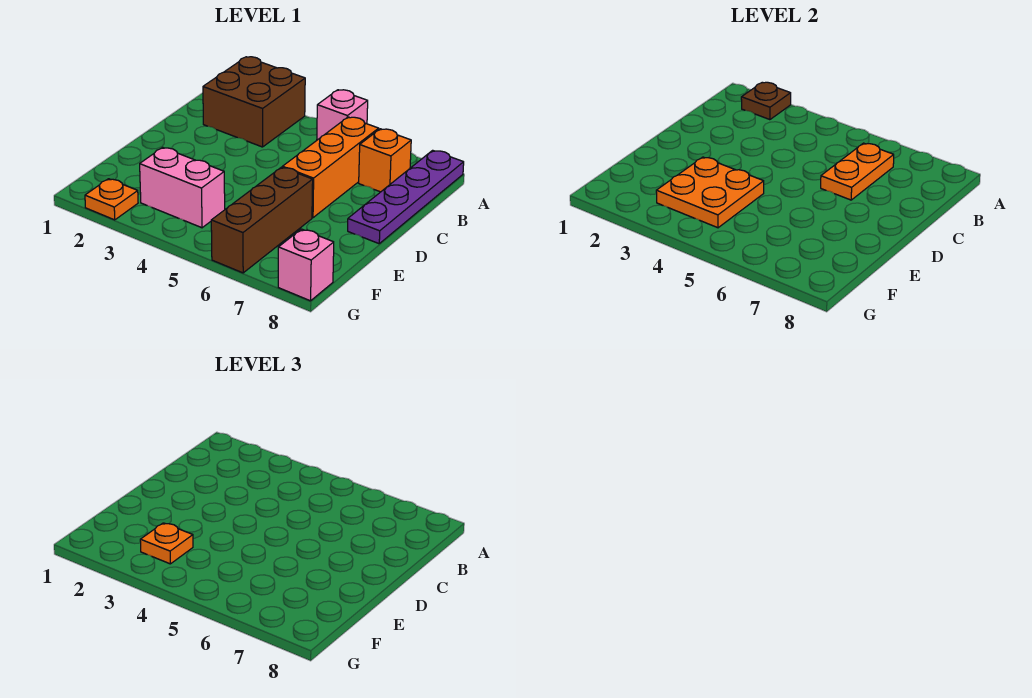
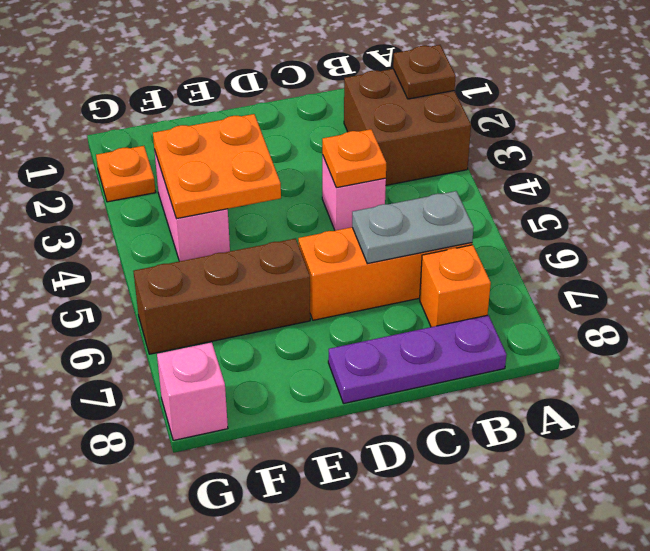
pink 1x1 brick [317,90,368,140] -> pink 1x1 brick moved to [322,155,386,231]
purple 1x4 plate [348,150,464,244] -> purple 1x3 plate [328,315,507,404]
orange 1x2 plate [821,143,894,200] -> grey 1x2 plate [352,191,474,264]
orange 1x1 plate [140,523,193,564] -> orange 1x1 plate moved to [322,129,386,188]

